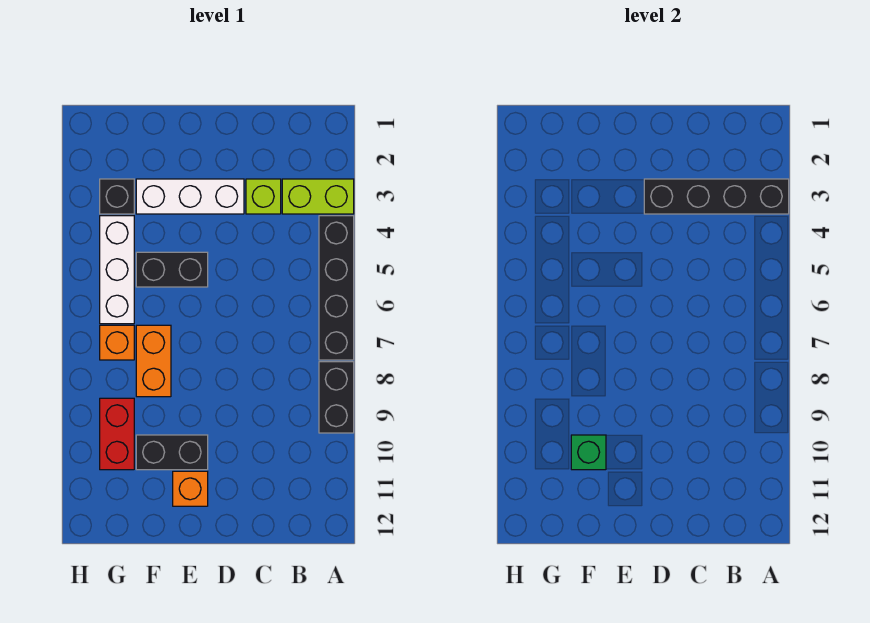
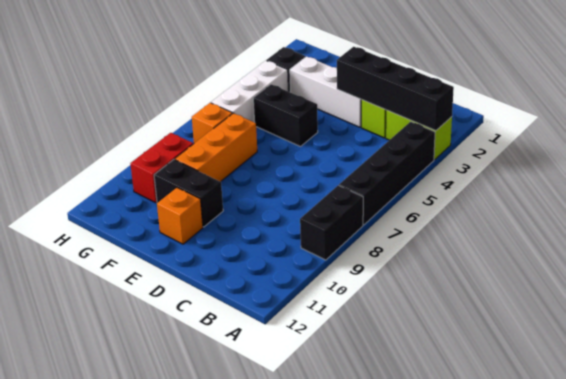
orange 1x2 brick [136,325,171,397] -> orange 1x3 brick [175,113,257,182]
green 1x1 brick [571,435,606,470] -> none

